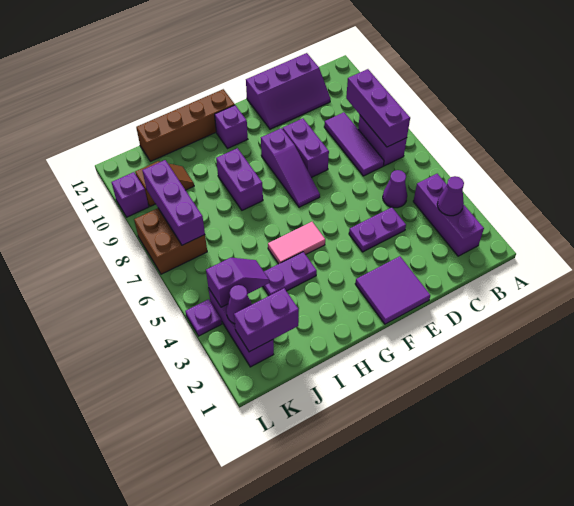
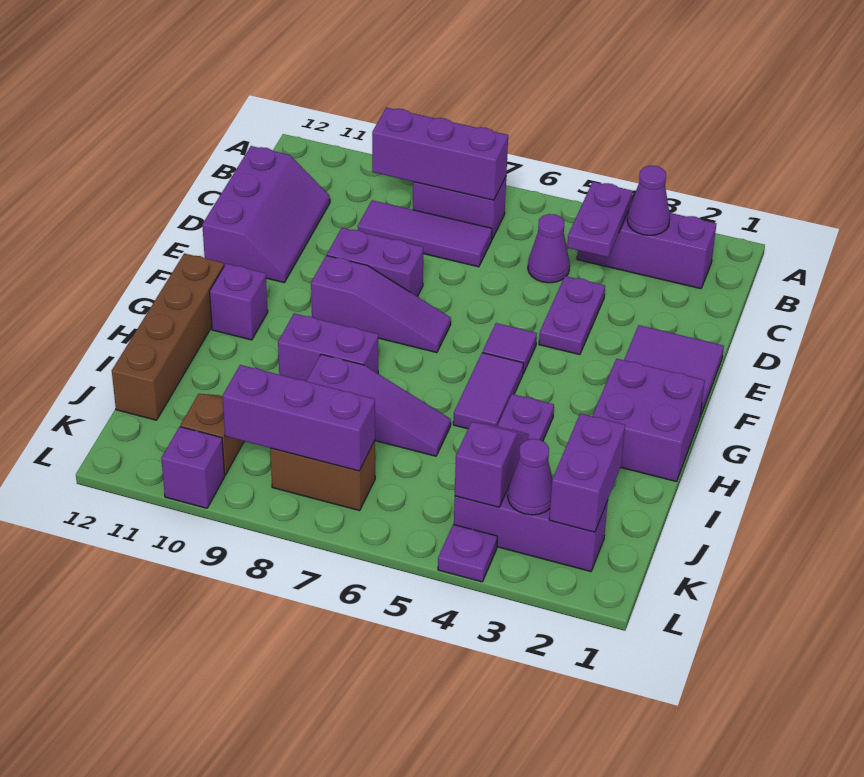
none -> purple 1x2 plate [567,182,633,257]
none -> purple 1x1 tile [483,323,537,373]
none -> purple 2x2 brick [592,359,705,482]
pink 1x2 tile [268,222,325,264] -> purple 1x2 tile [453,353,523,429]
none -> purple 1x3 slope [307,354,451,456]
brown 2x2 brick [134,208,207,274] -> brown 1x2 brick [270,441,375,511]

